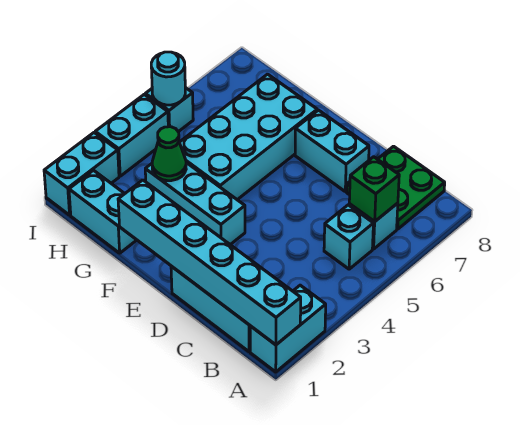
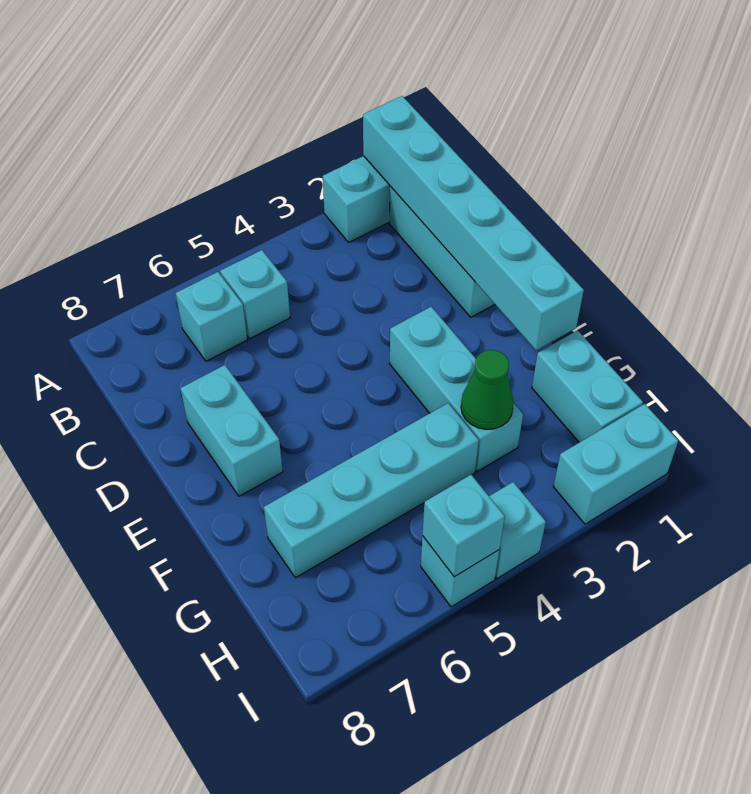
green 1x1 brick [349,157,399,222] -> none
green 2x2 plate [347,146,445,229] -> none
cyan 2x4 brick [180,74,317,200] -> cyan 1x4 brick [264,403,479,578]
cyan 1x2 brick [95,95,168,176] -> cyan 1x1 brick [489,482,546,578]
cyan 1x1 round brick [151,52,185,105] -> cyan 1x1 brick [423,475,505,577]

